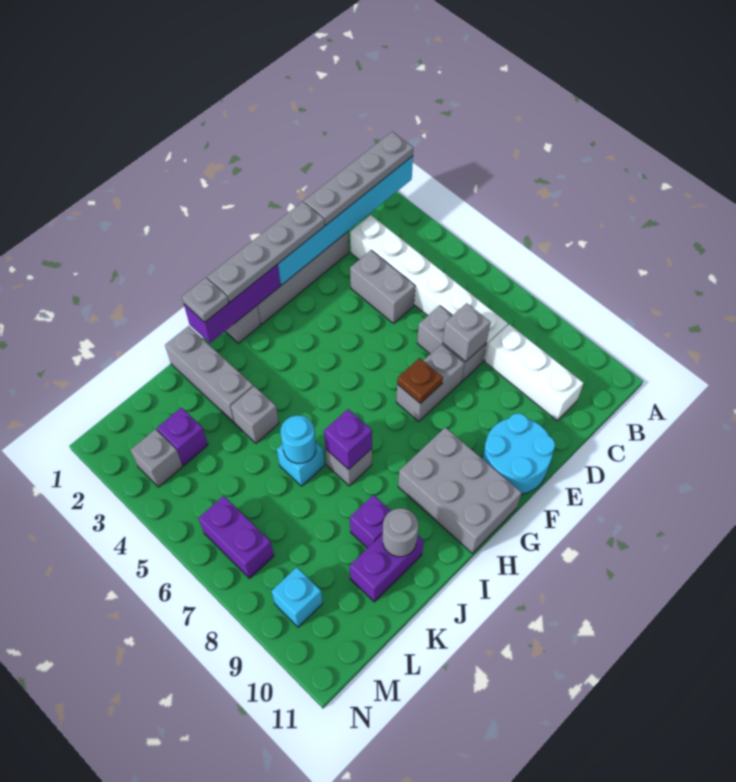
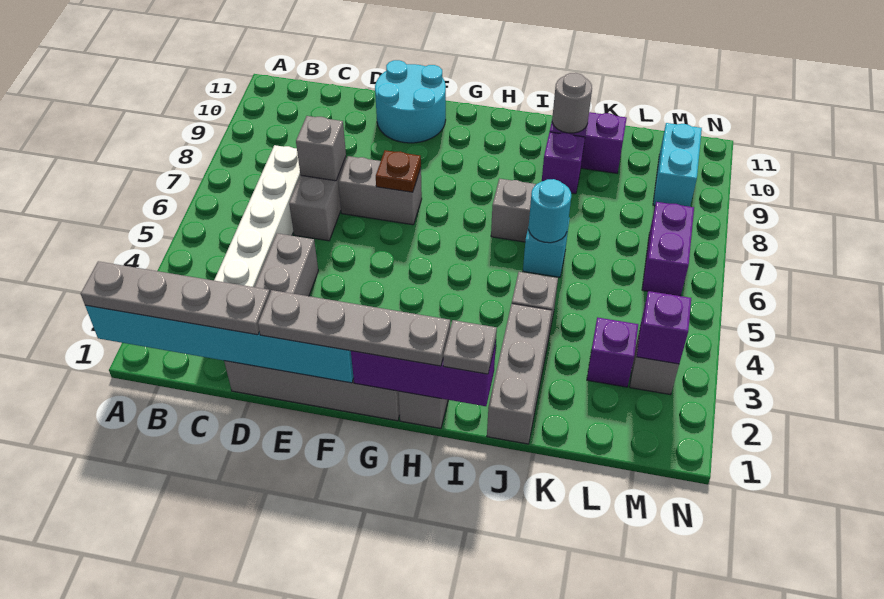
white 1x3 brick [485,324,583,421] -> none
grey 2x3 brick [398,427,522,553] -> none
purple 1x1 brick [324,409,372,469] -> purple 1x1 brick moved to [637,291,691,364]
cyan 1x1 brick [271,567,323,627] -> cyan 1x2 brick [653,123,702,207]

